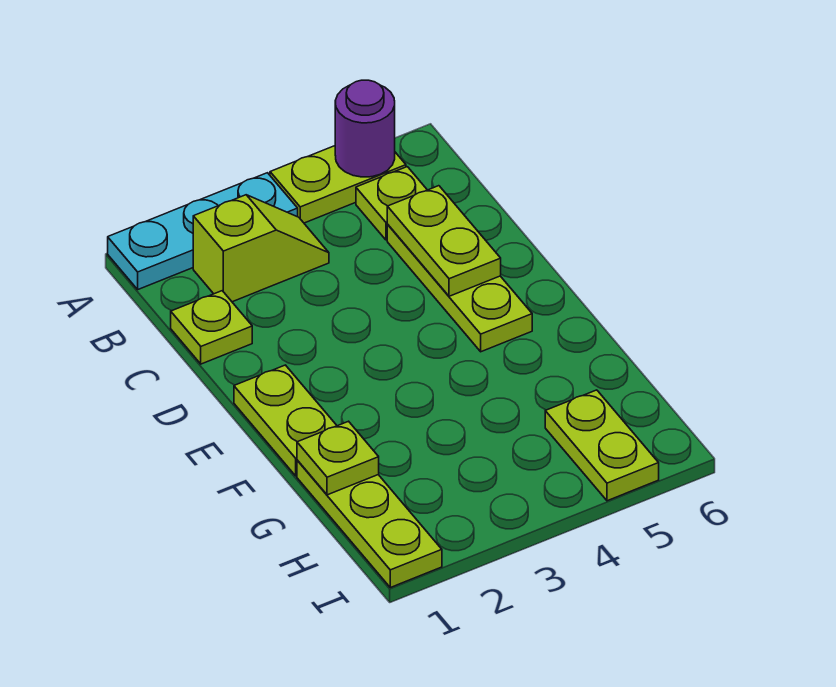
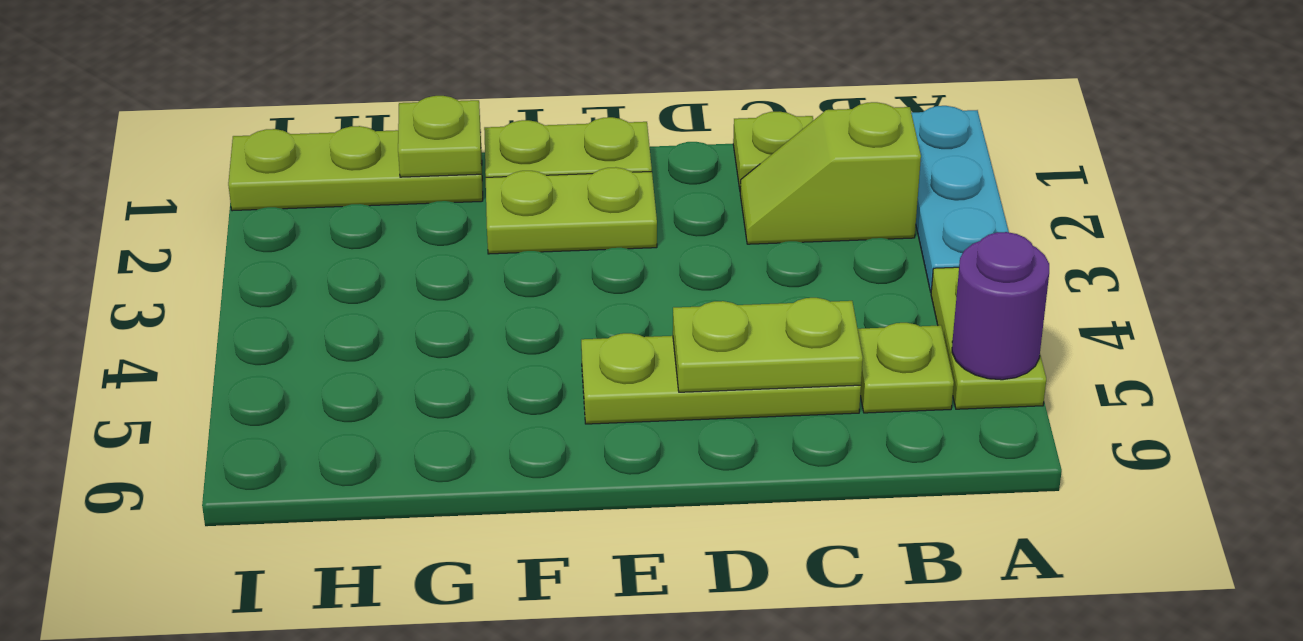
lime 1x2 slope [193,195,329,302] -> lime 1x2 slope turned to [740,102,921,244]
lime 1x2 plate [545,390,659,501] -> lime 1x2 plate moved to [486,167,657,254]

